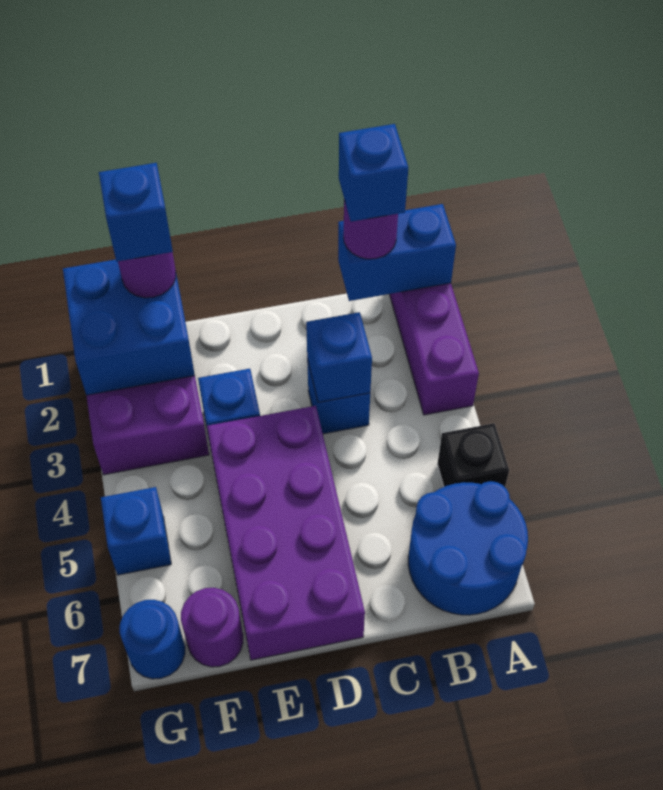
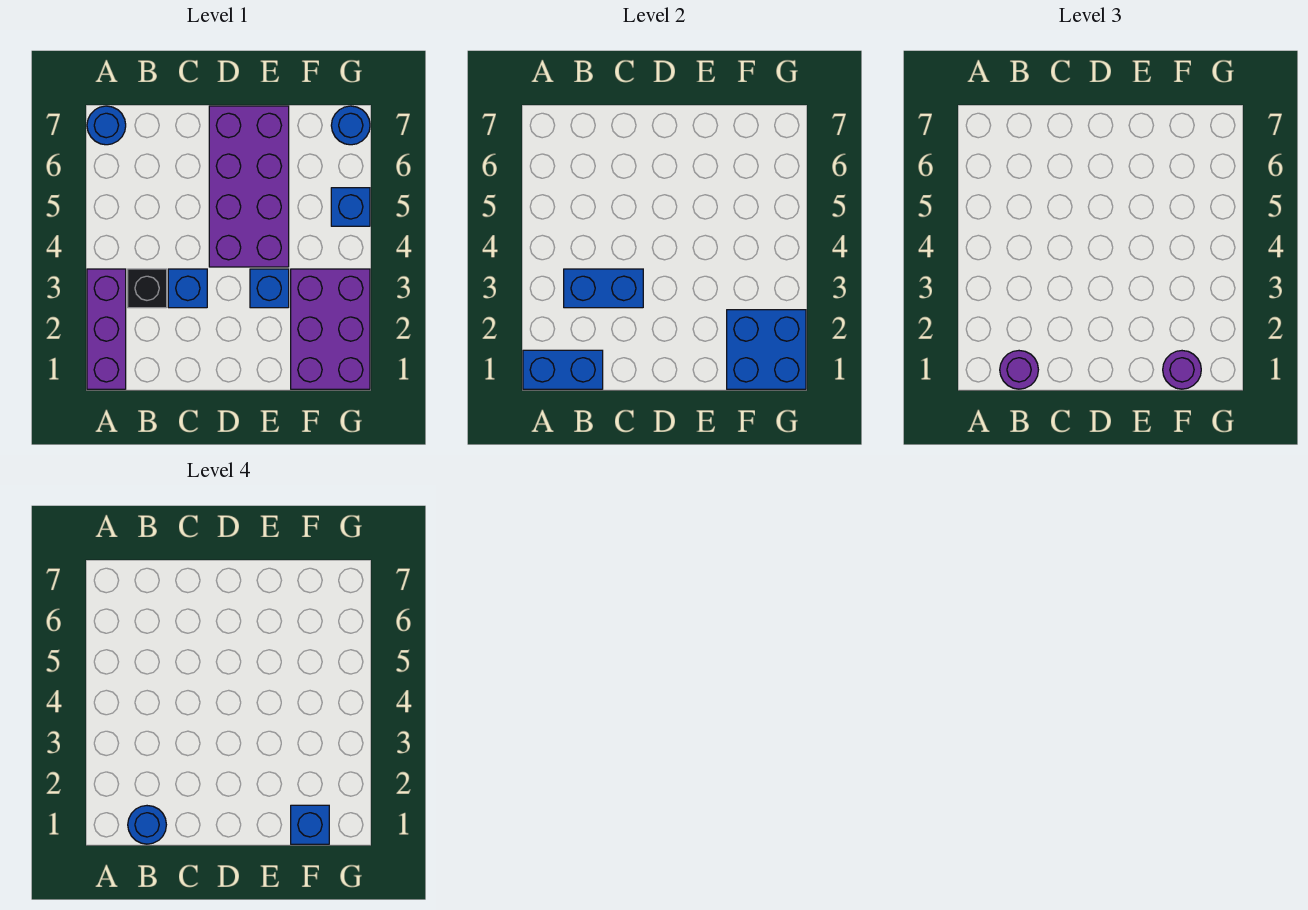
black 1x1 brick [437,423,509,487] -> black 1x1 brick moved to [128,269,167,308]
blue 2x2 round brick [408,481,528,615] -> blue 1x1 round brick [87,106,126,145]
blue 1x1 brick [339,124,408,222] -> blue 1x1 round brick [128,806,166,844]
blue 1x1 brick [306,312,372,402] -> blue 1x2 brick [564,269,643,308]
purple 1x1 round brick [181,588,243,667] -> none

